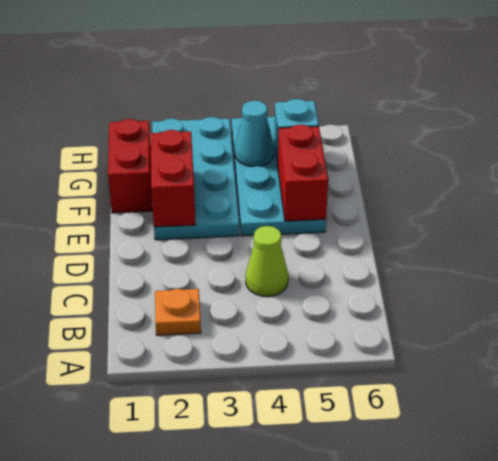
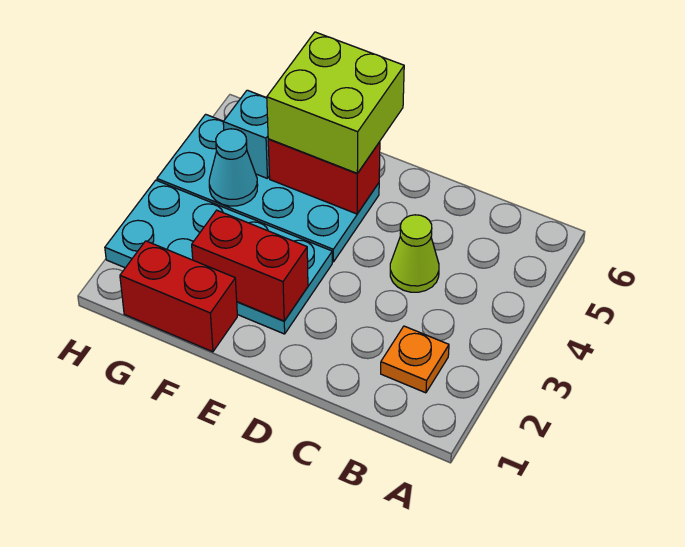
none -> lime 2x2 brick [267,32,404,173]

